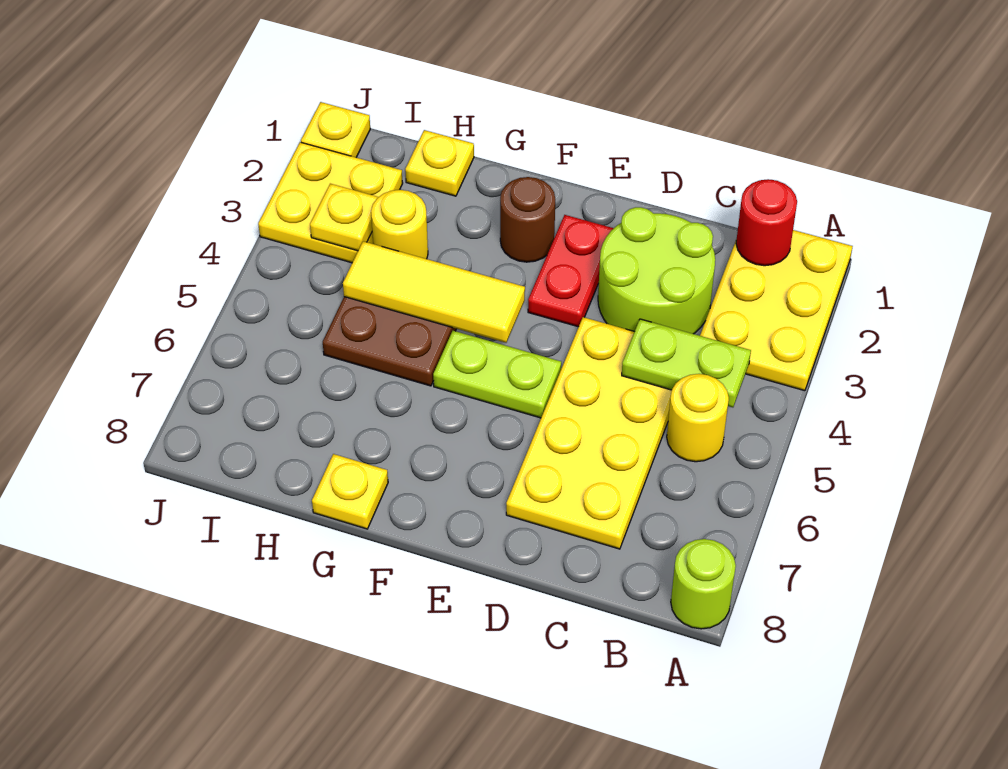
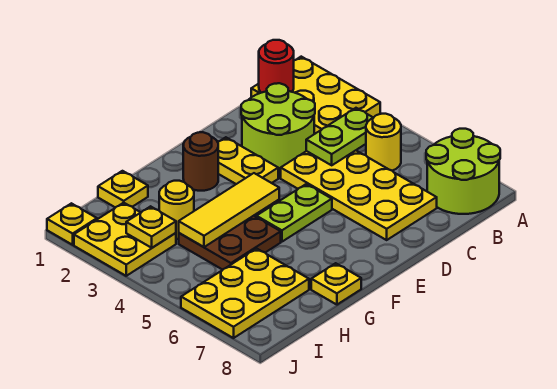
lime 1x1 round brick [671,539,736,629] -> lime 2x2 round brick [426,129,500,214]
red 1x2 plate [528,215,614,327] -> yellow 1x2 plate [218,137,278,184]
none -> yellow 2x3 plate [181,249,309,338]

